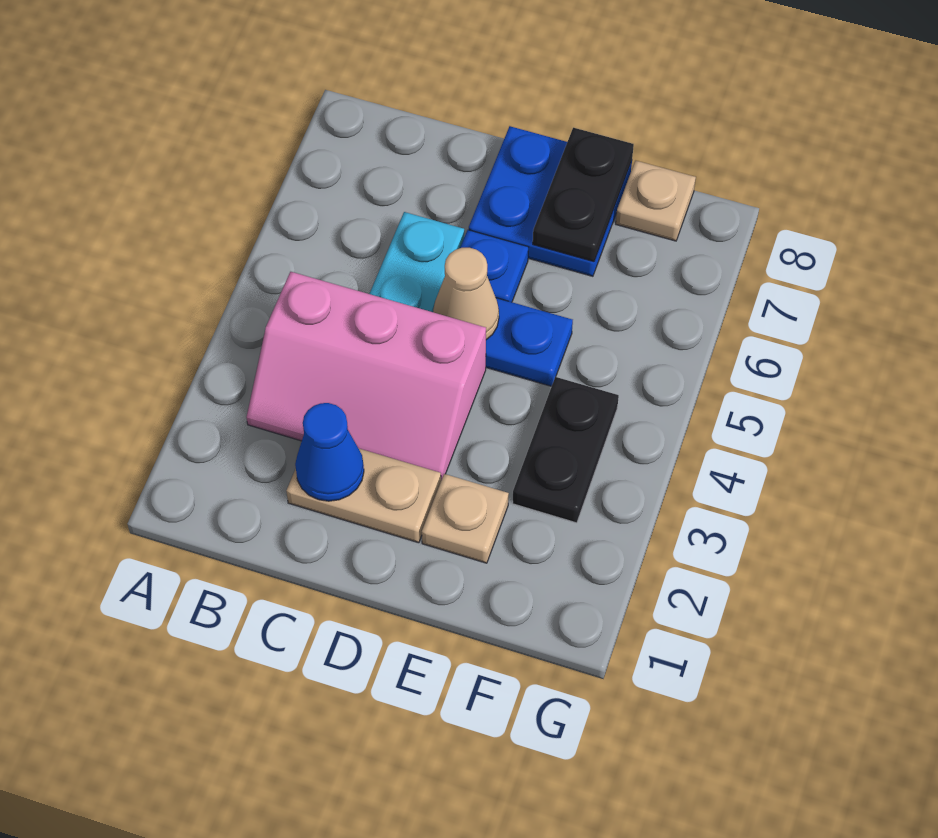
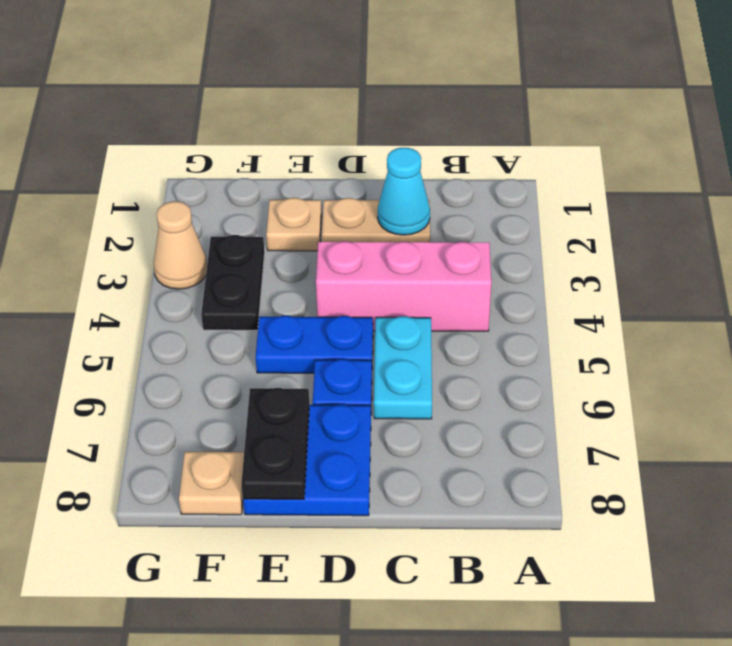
blue 1x1 cone [295,403,364,501] -> cyan 1x1 cone [378,148,430,235]
tan 1x1 cone [433,248,499,340] -> tan 1x1 cone moved to [154,201,207,289]

